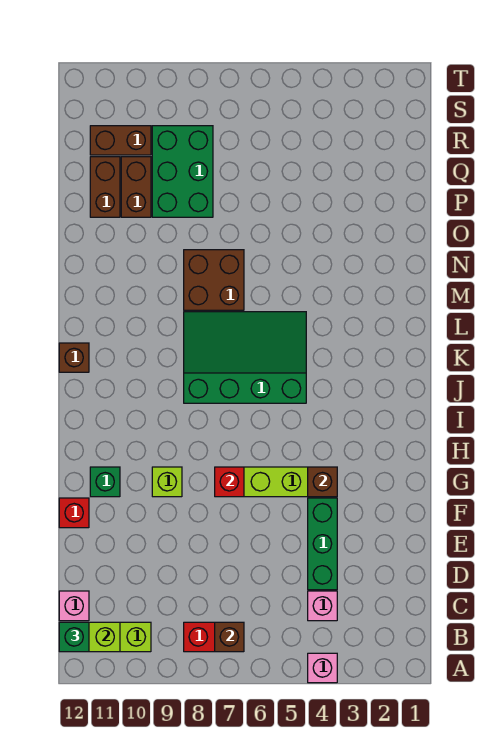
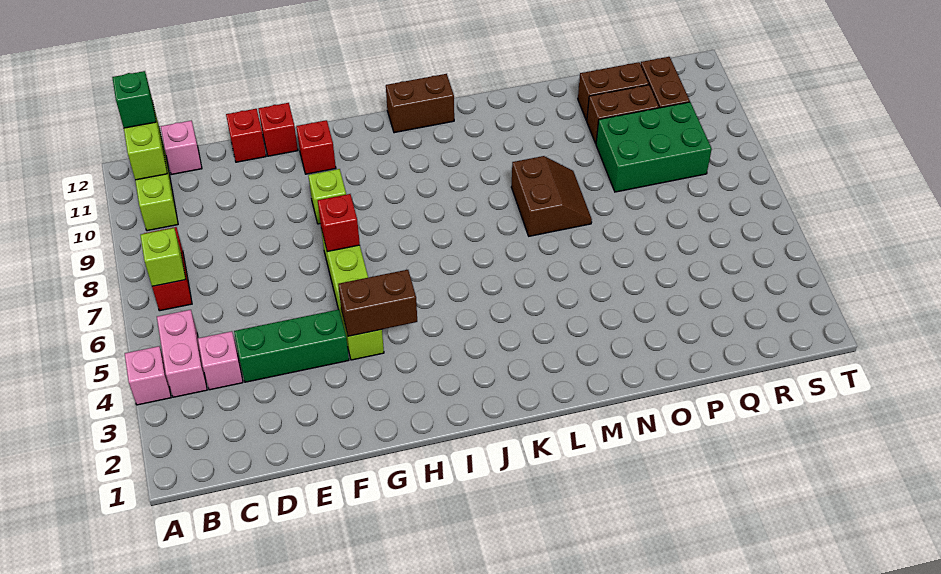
none -> pink 1x2 brick [157,310,207,397]
brown 1x1 brick [215,622,244,652] -> lime 1x1 brick [140,228,186,286]
none -> red 1x1 brick [226,109,266,162]
brown 1x1 brick [308,467,337,497] -> brown 1x2 brick [338,270,417,336]
green 1x1 brick [90,467,120,497] -> red 1x1 brick [296,120,336,174]
green 3x4 slope [184,312,306,403] -> none
brown 1x1 brick [59,343,89,372] -> brown 1x2 brick [386,74,454,133]
brown 2x2 brick [184,250,244,310] -> brown 2x2 slope [511,156,592,236]

